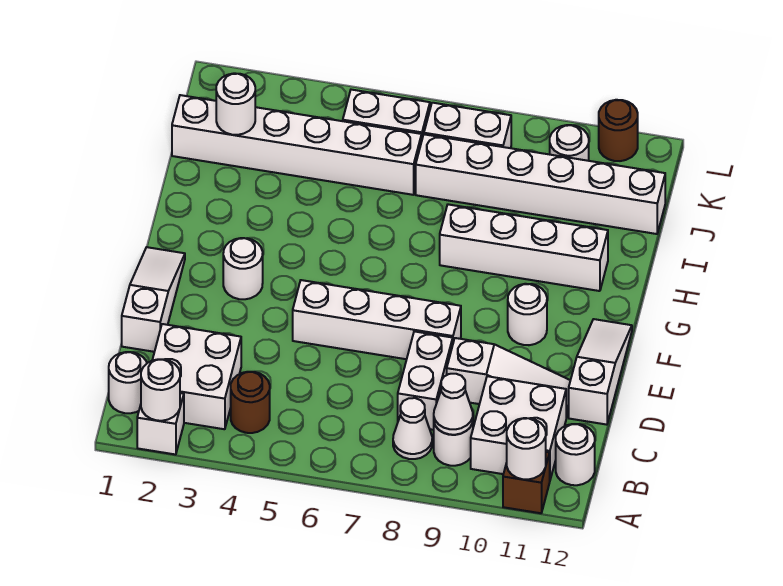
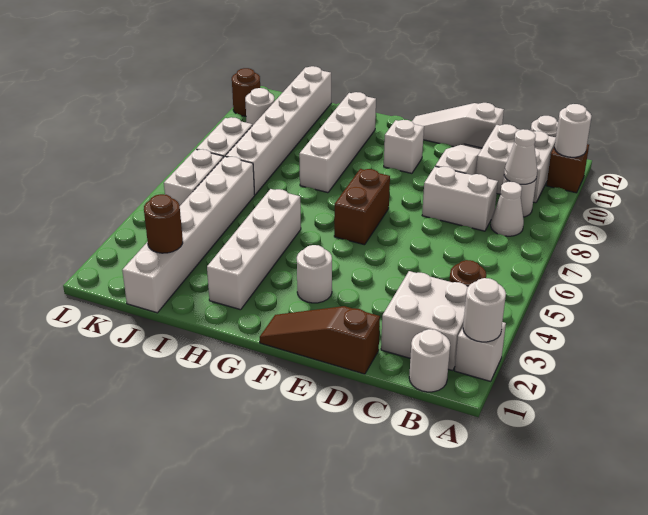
white 1x3 slope [122,247,185,352] -> brown 1x3 slope [260,306,380,374]
white 1x4 brick [293,280,461,359] -> white 1x4 brick moved to [207,189,301,310]
none -> brown 1x2 brick [334,169,390,245]
white 1x1 round brick [508,284,547,345] -> white 1x1 brick [384,120,424,173]
white 1x1 round brick [216,73,255,135] -> brown 1x1 round brick [144,194,183,253]

